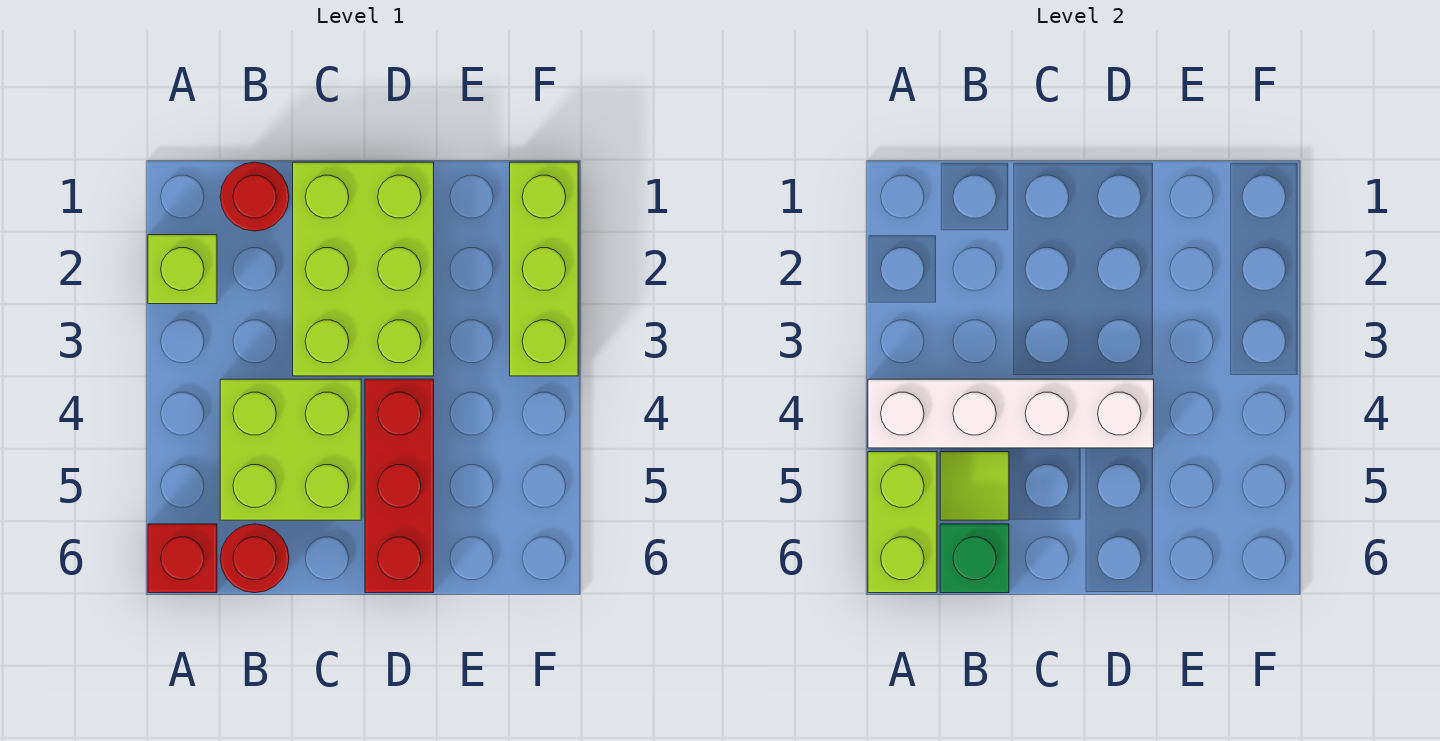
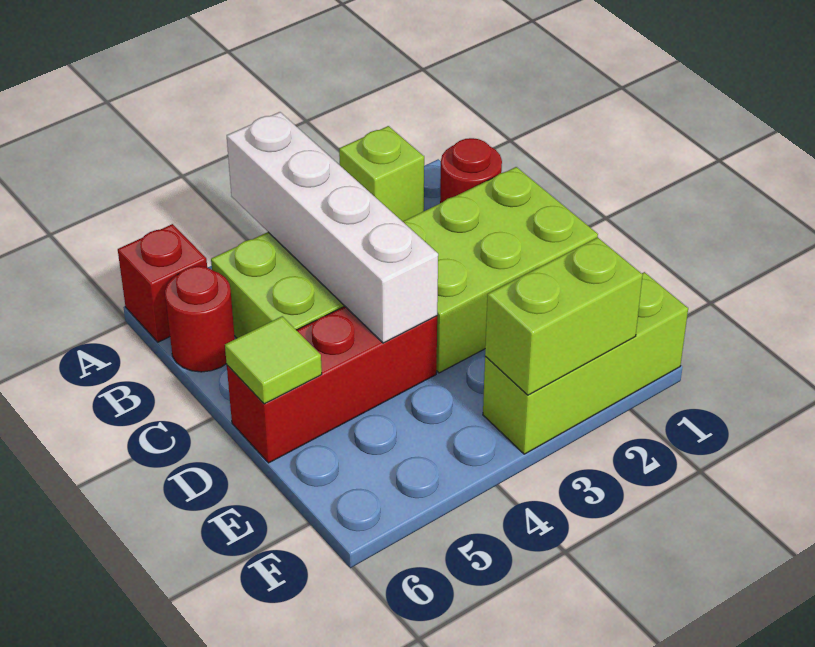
lime 1x2 brick [868,452,937,593] -> lime 1x2 brick moved to [485,237,643,395]
lime 1x1 tile [940,452,1009,520] -> lime 1x1 tile moved to [225,316,322,404]
green 1x1 brick [940,524,1009,593] -> none

